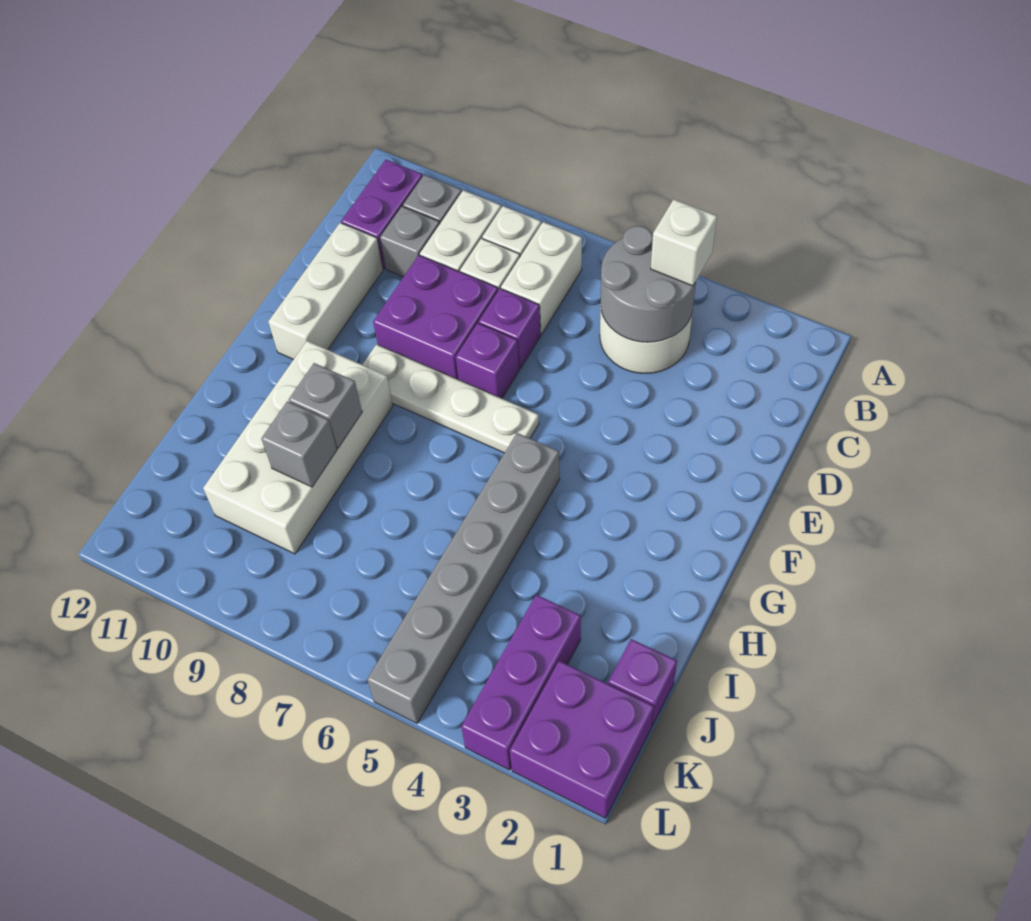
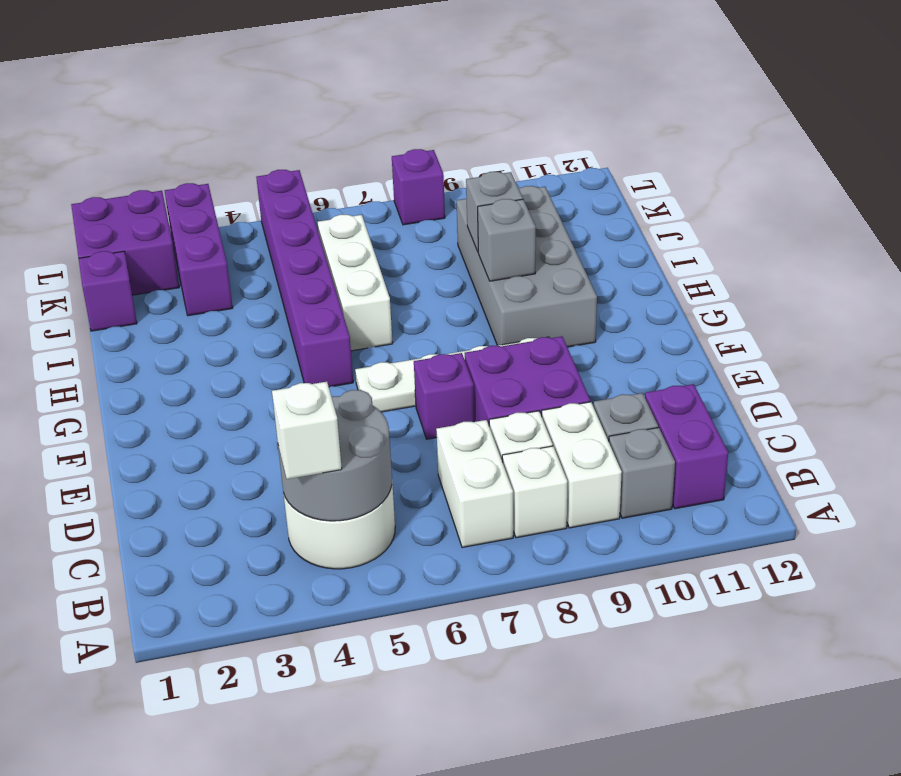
purple 1x1 brick [479,289,541,369] -> purple 1x1 brick moved to [392,149,445,225]
white 1x3 brick [268,223,383,360] -> white 1x3 brick moved to [318,214,393,351]
grey 1x6 brick [367,433,560,723] -> purple 1x6 brick [256,170,353,387]
white 2x4 brick [203,341,393,554] -> grey 2x4 brick [457,186,597,347]

